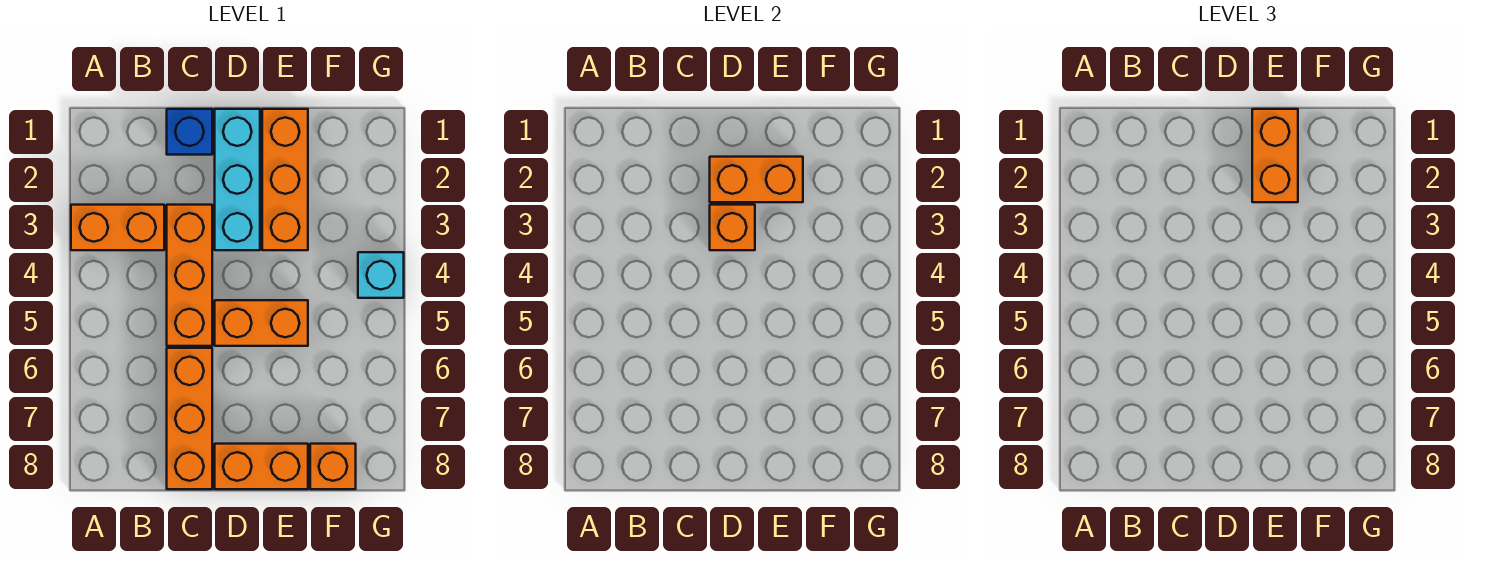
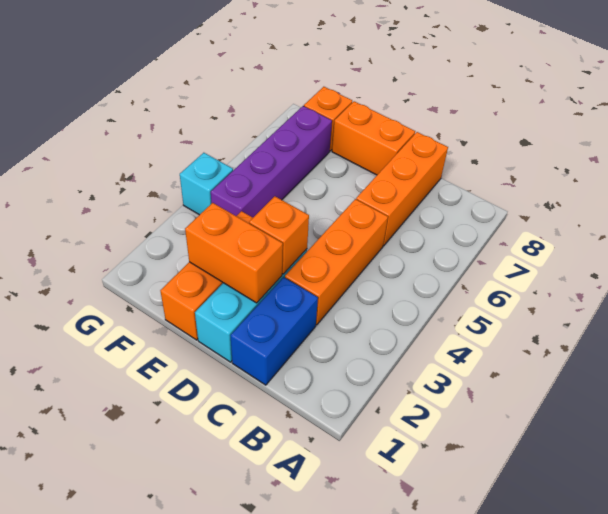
orange 1x2 brick [71,205,164,250] -> none
blue 1x1 brick [167,109,212,155] -> blue 1x2 brick [230,277,318,385]
orange 1x2 brick [215,300,308,346] -> none
orange 1x2 brick [1252,109,1298,202] -> none
none -> purple 1x4 brick [211,106,332,217]

